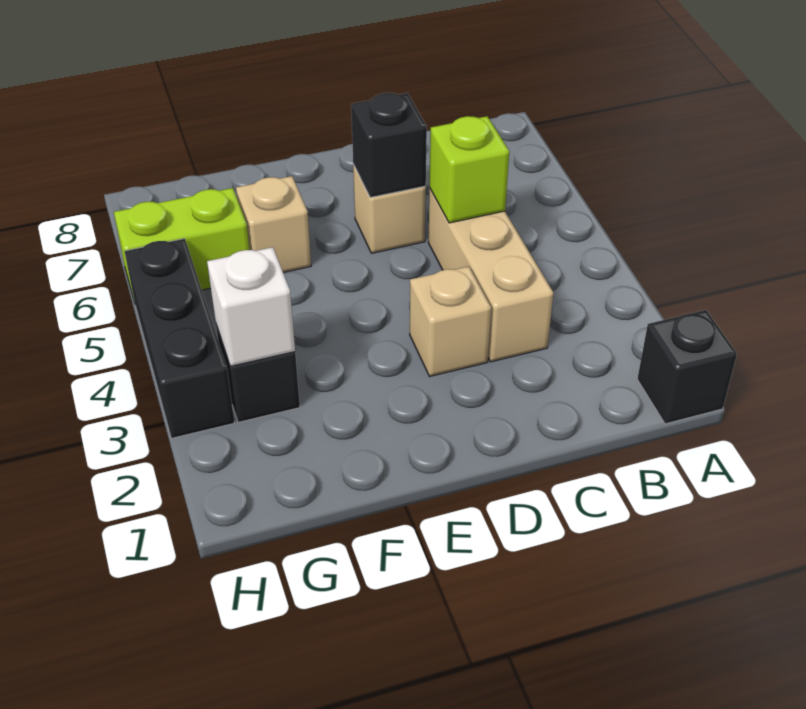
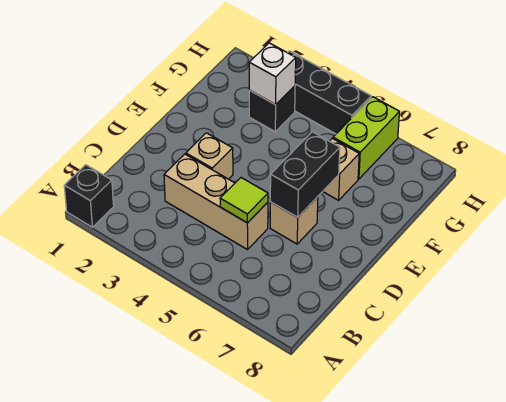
lime 1x1 brick [430,116,509,223] -> lime 1x1 tile [220,178,268,223]
black 1x1 brick [351,93,427,198] -> black 1x2 brick [270,132,340,217]

